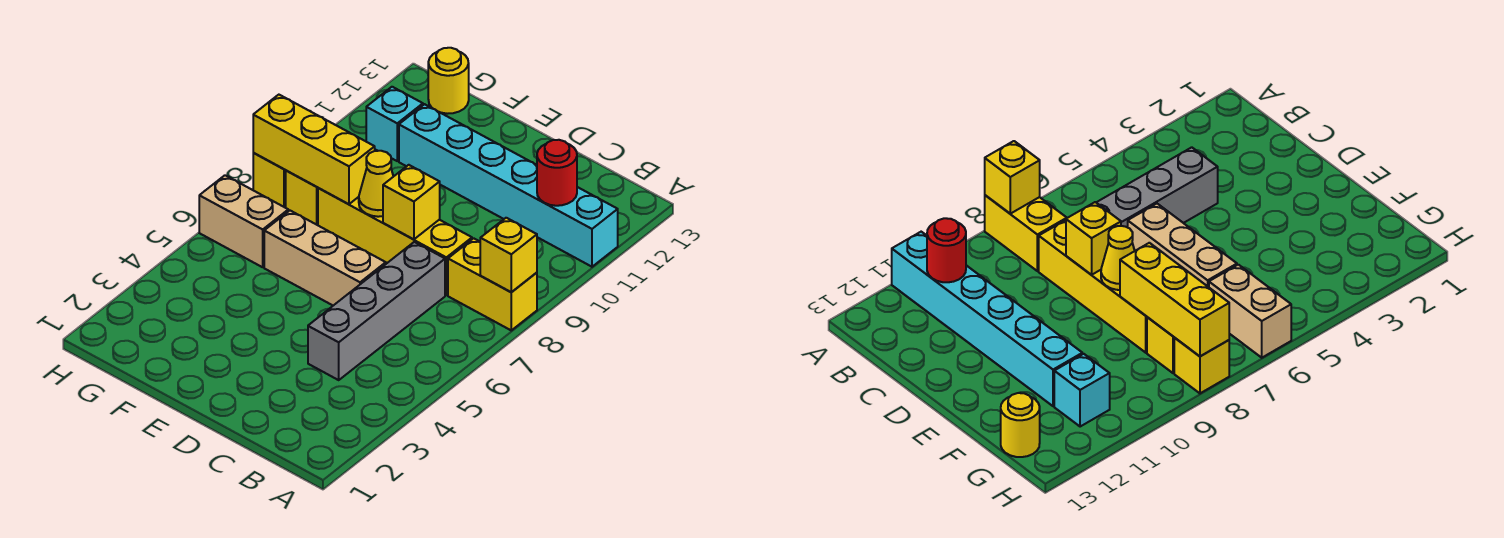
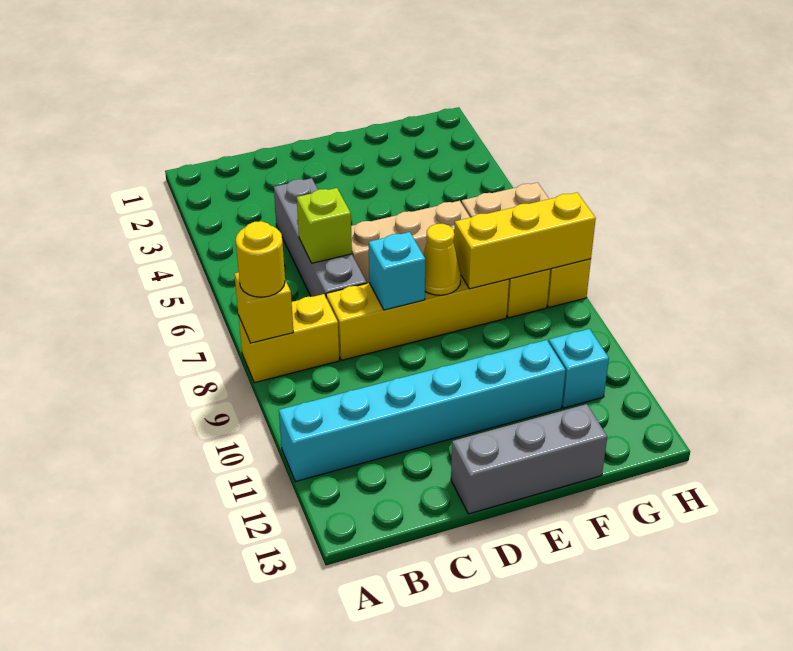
red 1x1 round brick [537,140,577,206] -> none
none -> lime 1x1 brick [297,188,352,263]
yellow 1x1 brick [383,165,440,239] -> cyan 1x1 brick [369,232,425,310]
none -> grey 1x3 brick [451,404,607,514]
yellow 1x1 round brick [428,48,469,114] -> yellow 1x1 round brick moved to [236,221,285,297]

